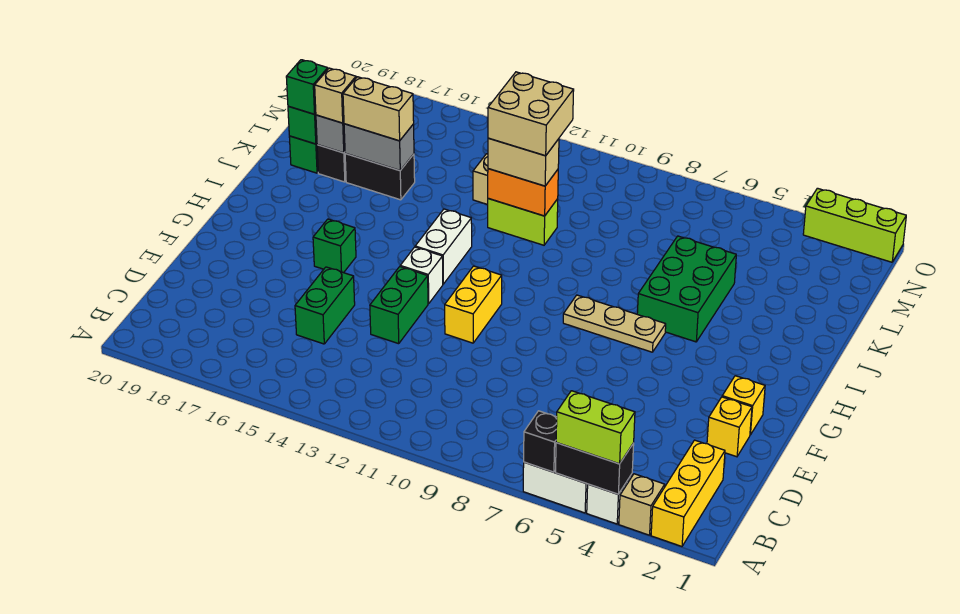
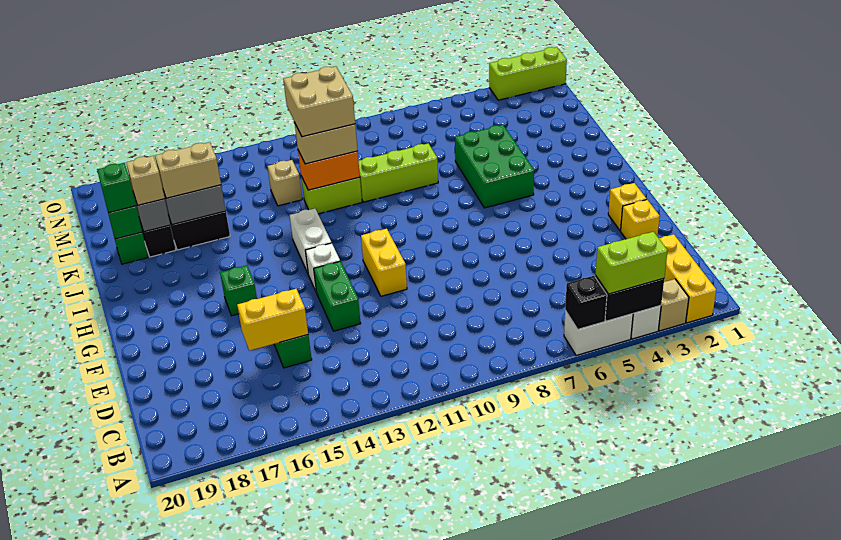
none -> yellow 1x2 brick [237,289,308,351]
tan 1x3 plate [563,295,666,352] -> none
none -> lime 1x3 brick [359,143,438,202]

